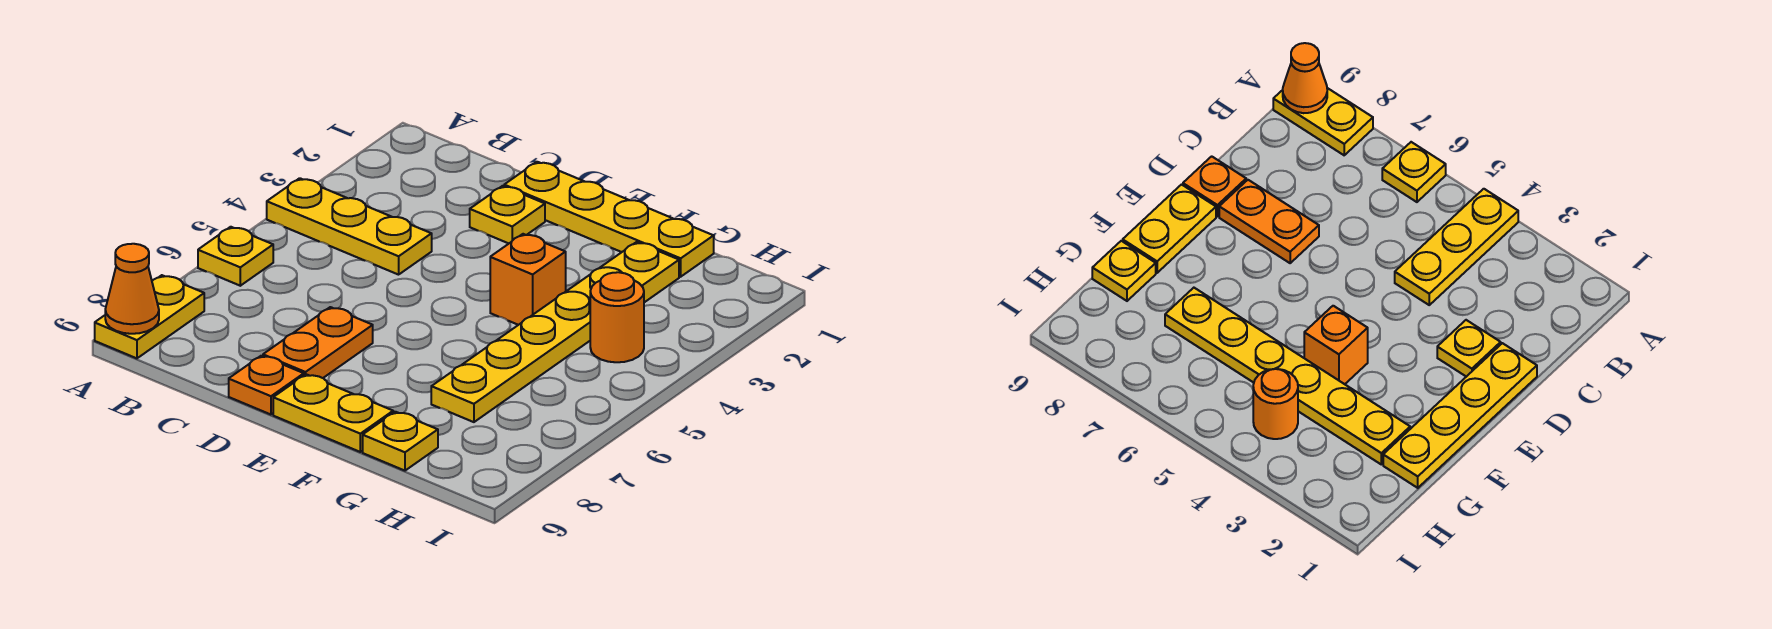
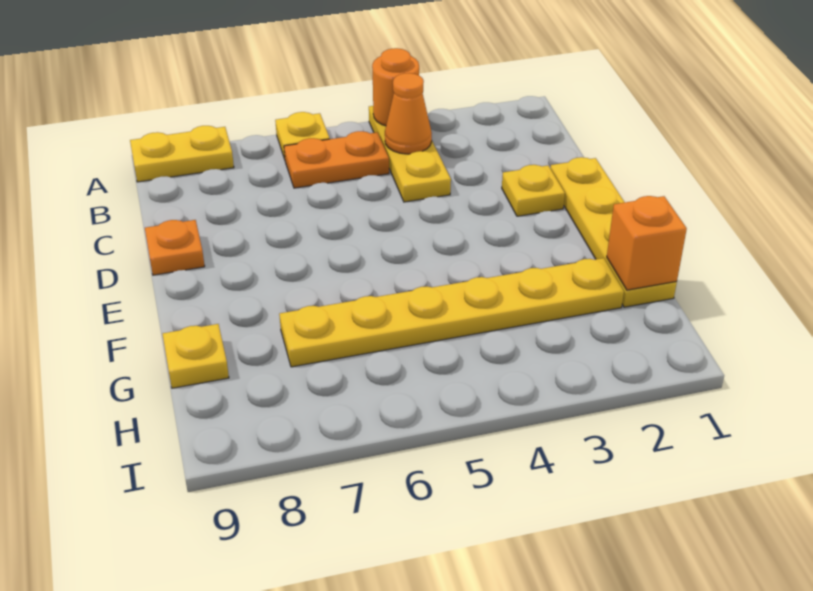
orange 1x1 cone [105,244,159,334] -> orange 1x1 cone moved to [385,73,432,154]
orange 1x2 plate [263,307,373,378] -> orange 1x2 plate moved to [284,131,389,188]
yellow 1x2 plate [273,374,393,452] -> none
orange 1x1 brick [490,234,566,325] -> orange 1x1 brick moved to [607,196,687,290]
orange 1x1 round brick [590,272,644,362] -> orange 1x1 round brick moved to [372,48,419,126]

